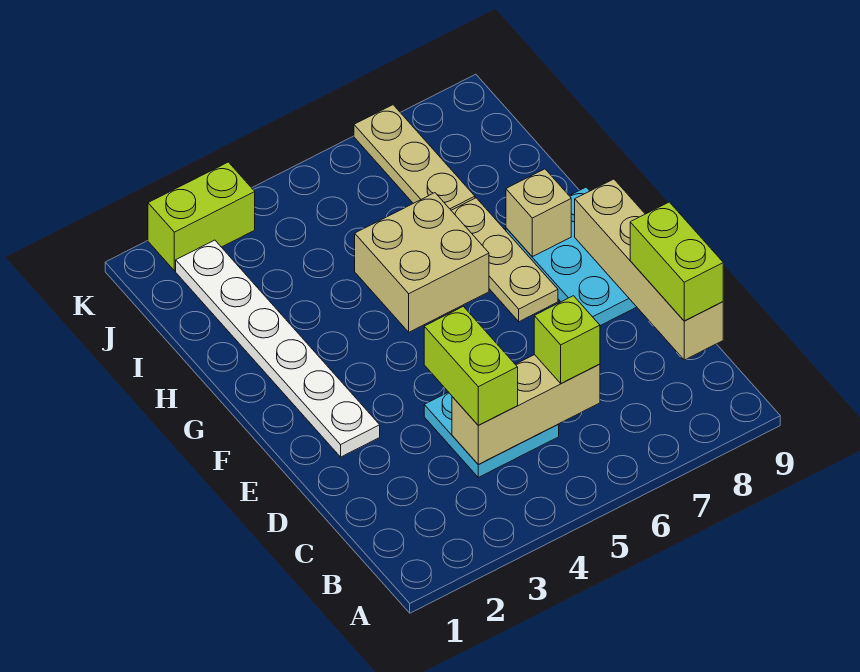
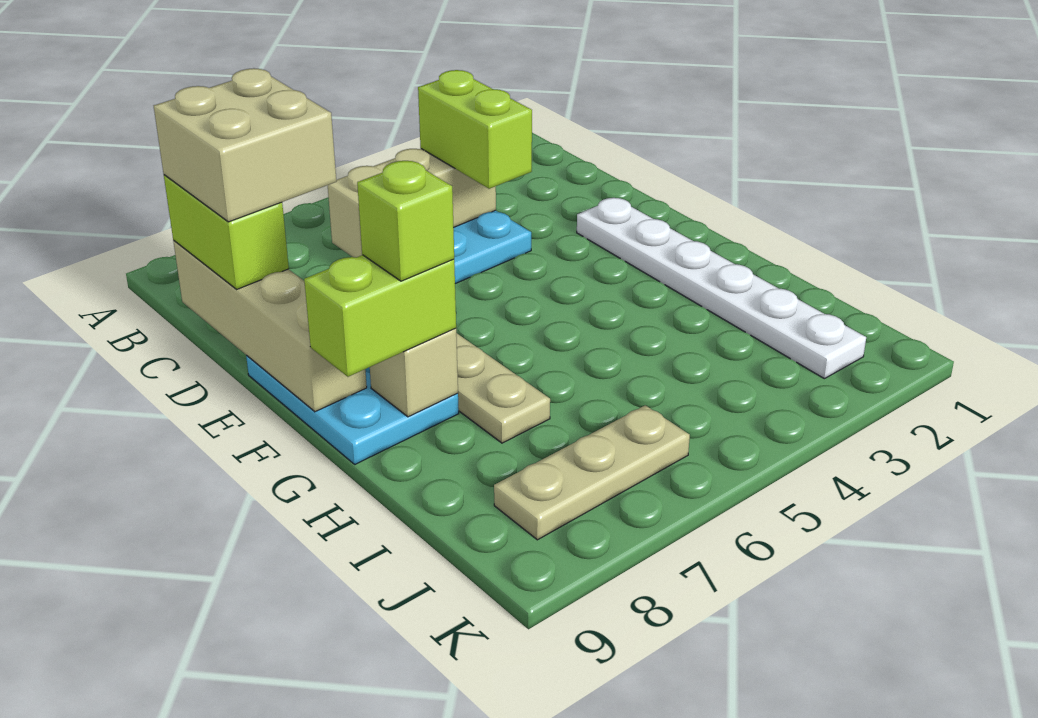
lime 1x1 brick [534,296,600,384] -> lime 1x1 brick moved to [357,161,454,281]
tan 2x2 brick [355,193,489,332] -> tan 2x2 brick moved to [154,68,336,222]
tan 1x3 plate [354,105,475,210] -> tan 1x3 plate turned to [494,405,690,540]
lime 1x2 brick [148,162,255,271] -> lime 1x2 brick moved to [304,255,456,377]

